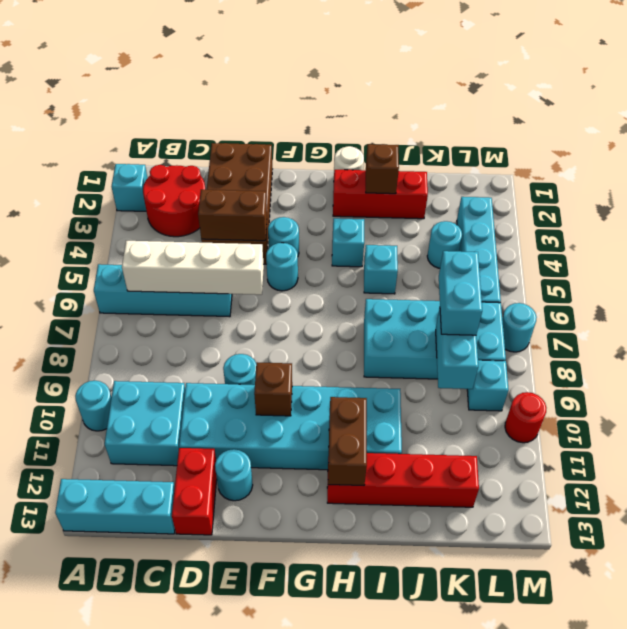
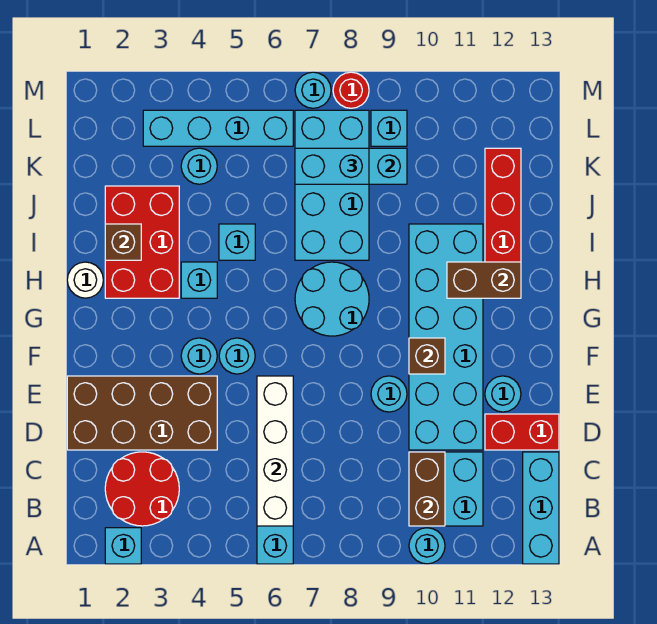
brown 1x2 brick [198,190,267,241] -> brown 1x2 brick moved to [409,452,445,526]
none -> cyan 2x2 round brick [295,262,369,336]
red 1x3 brick [333,170,428,219] -> red 2x3 brick [105,186,179,298]
red 1x1 round brick [505,392,546,443] -> red 1x1 round brick moved to [333,72,369,108]

